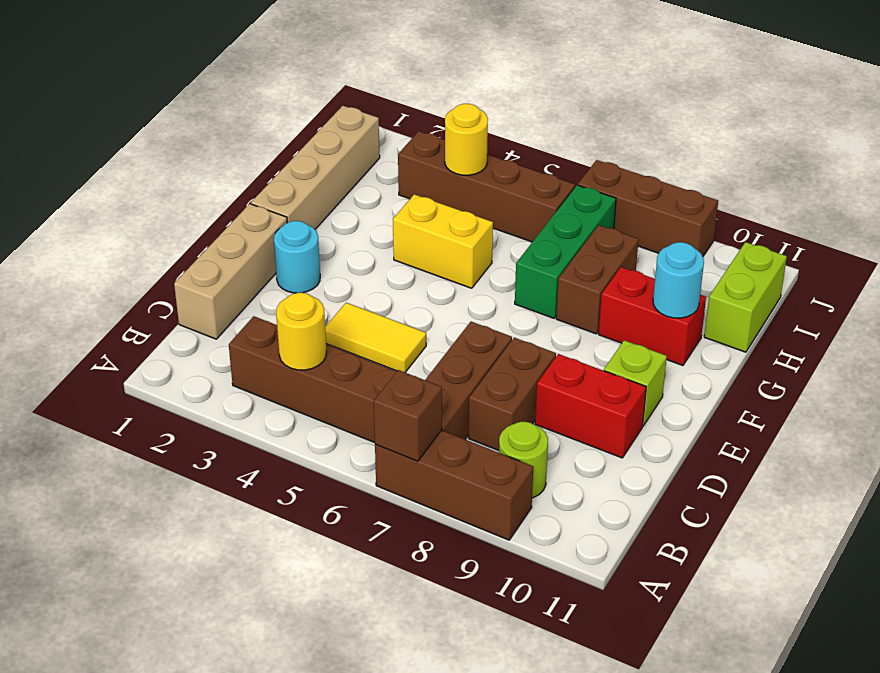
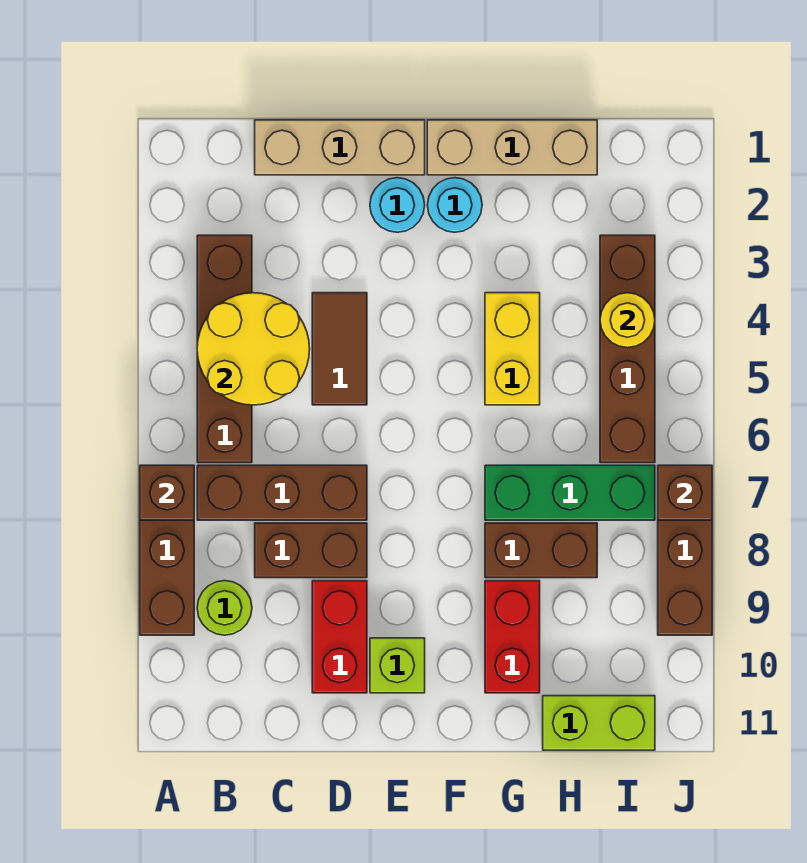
yellow 1x1 round brick [276,293,326,370] -> yellow 2x2 round brick [197,293,310,405]
yellow 1x2 tile [325,303,426,372] -> brown 1x2 tile [312,293,367,405]
tan 1x4 brick [251,106,380,229] -> tan 1x3 brick [427,120,597,175]
cyan 1x1 round brick [653,242,704,318] -> cyan 1x1 round brick moved to [428,178,482,232]
none -> brown 1x1 brick [658,465,712,520]

